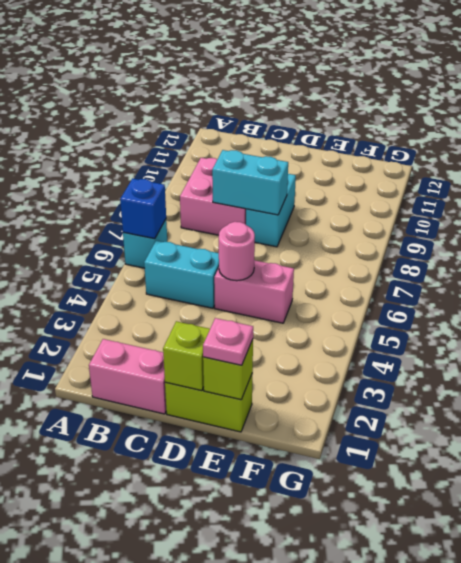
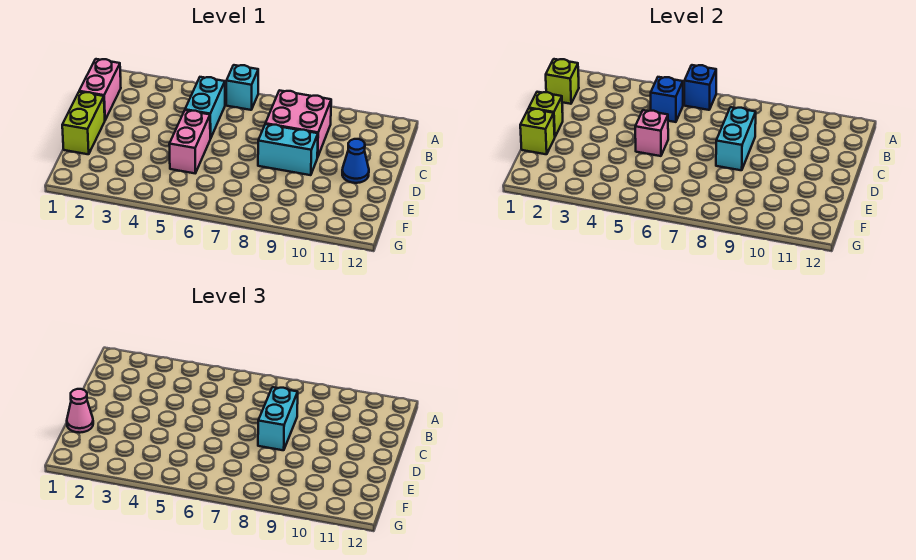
none -> lime 1x1 brick [546,59,579,104]
none -> blue 1x1 brick [651,77,683,122]
none -> cyan 1x2 brick [258,387,298,450]
pink 1x1 round brick [219,222,255,281] -> pink 1x1 brick [635,110,668,156]
none -> blue 1x1 cone [342,139,369,183]
pink 1x1 plate [203,318,253,365] -> pink 1x1 cone [67,389,93,433]

